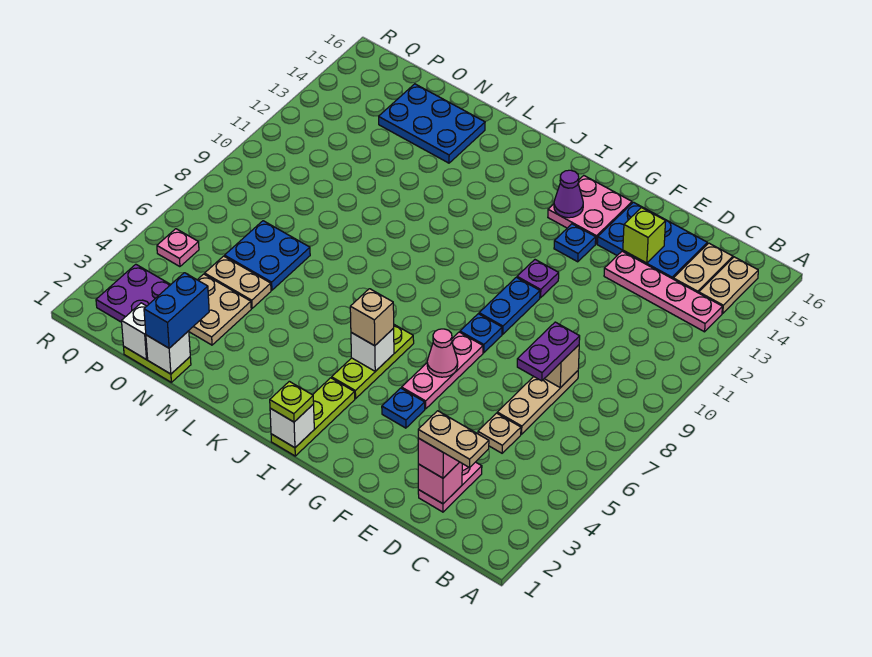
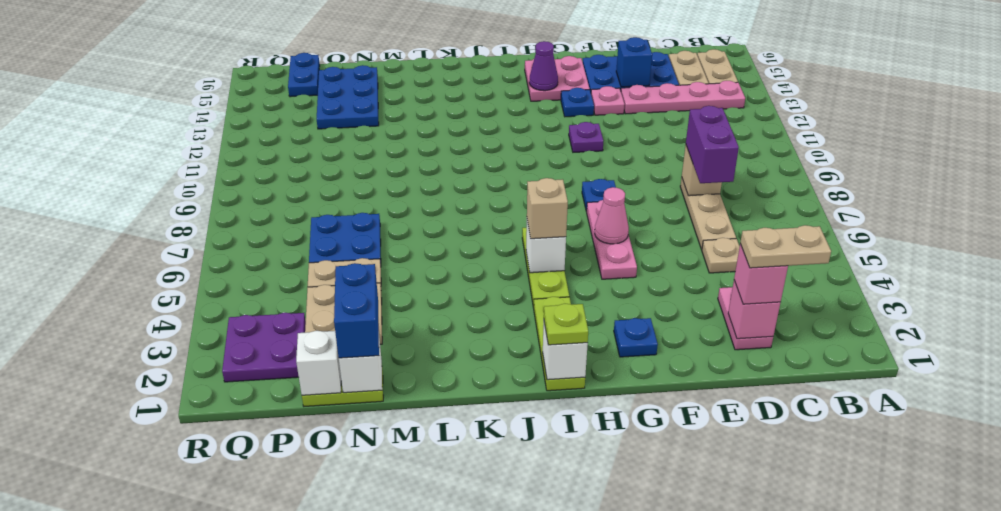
purple 1x2 plate [517,322,580,381] -> purple 1x2 brick [686,106,739,183]
lime 1x1 brick [623,208,666,263] -> blue 1x1 brick [616,37,652,87]
blue 1x1 plate [382,388,425,428] -> blue 1x1 plate moved to [614,318,658,357]
blue 1x2 plate [479,277,540,334] -> blue 1x2 plate moved to [288,53,320,97]
blue 2x3 plate [379,84,485,163] -> blue 2x3 plate turned to [317,65,379,129]
pink 1x1 plate [157,229,199,267] -> pink 1x1 plate moved to [591,86,625,115]

